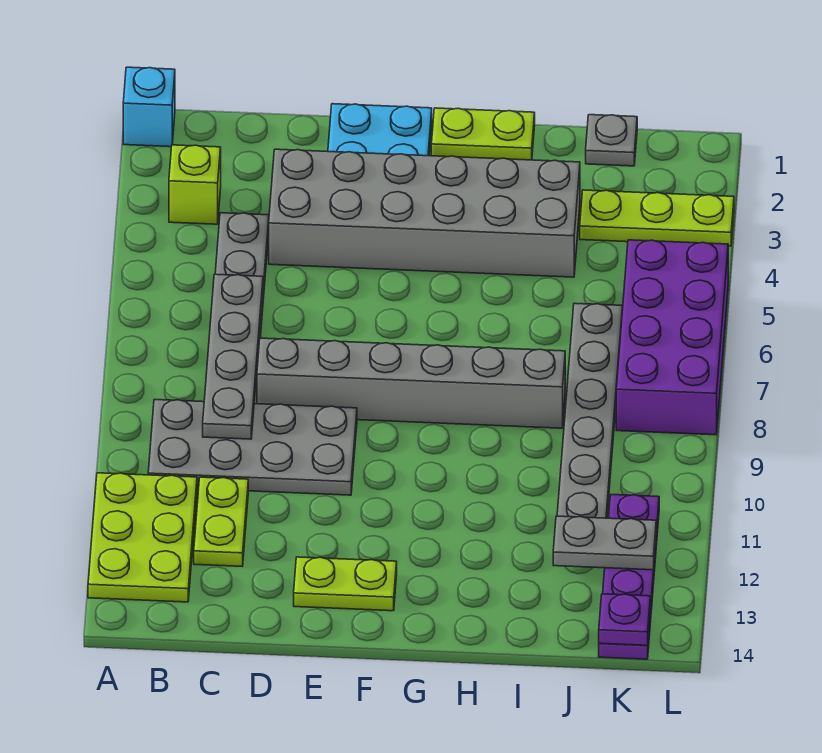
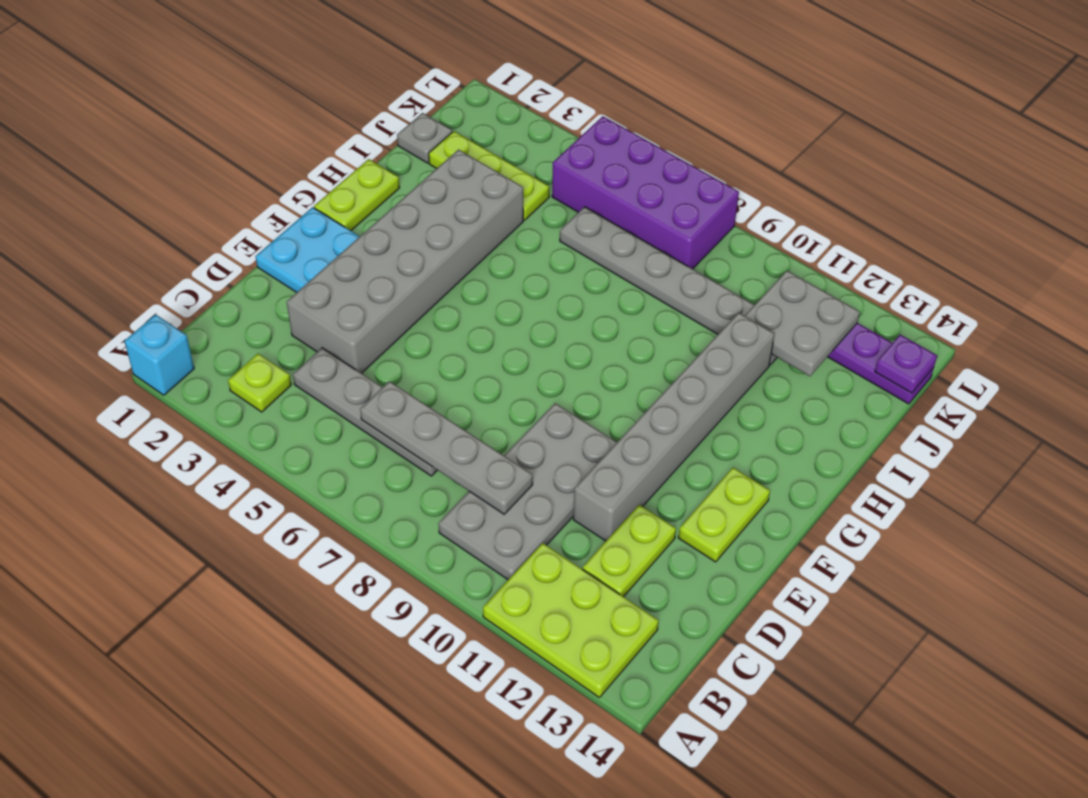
lime 1x1 brick [169,145,221,224] -> lime 1x1 plate [228,354,291,412]
lime 1x2 plate [194,477,248,566] -> lime 1x2 plate turned to [583,505,676,597]
grey 1x6 brick [257,338,565,428] -> grey 1x6 brick moved to [573,313,775,541]
lime 1x3 plate [580,190,734,246] -> lime 1x3 plate turned to [429,131,549,220]
grey 1x2 plate [553,516,656,570] -> grey 2x2 plate [745,271,860,376]

